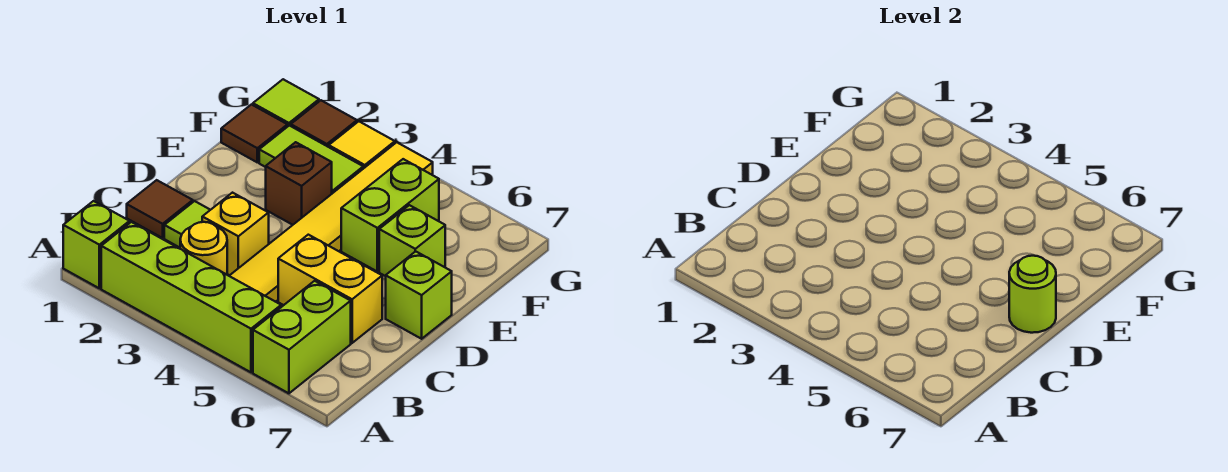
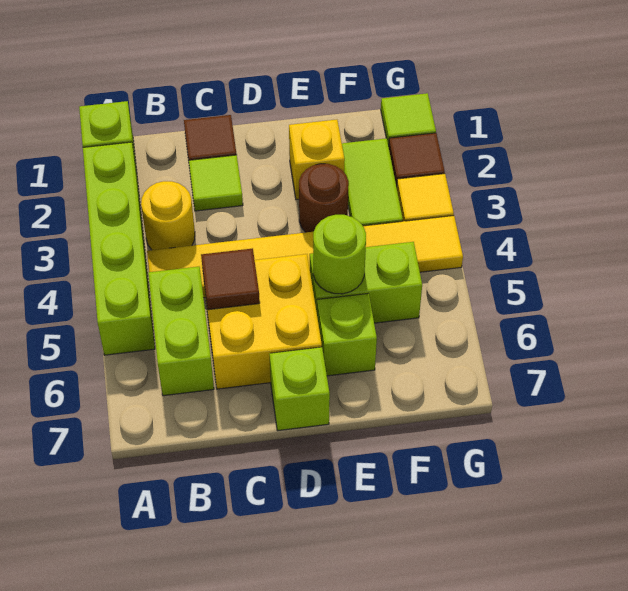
lime 1x2 brick [253,281,351,393] -> lime 1x2 brick turned to [148,267,214,396]
yellow 1x1 brick [202,193,269,275] -> yellow 1x1 brick moved to [289,120,345,200]
yellow 1x2 brick [278,235,382,343] -> yellow 2x2 brick [203,254,322,389]
lime 1x1 round brick [1009,256,1056,333] -> lime 1x1 round brick moved to [313,215,366,294]
brown 1x1 brick [266,142,332,225] -> brown 1x1 round brick [299,164,349,232]
brown 1x1 tile [221,105,288,162] -> brown 1x1 tile moved to [201,248,260,310]

